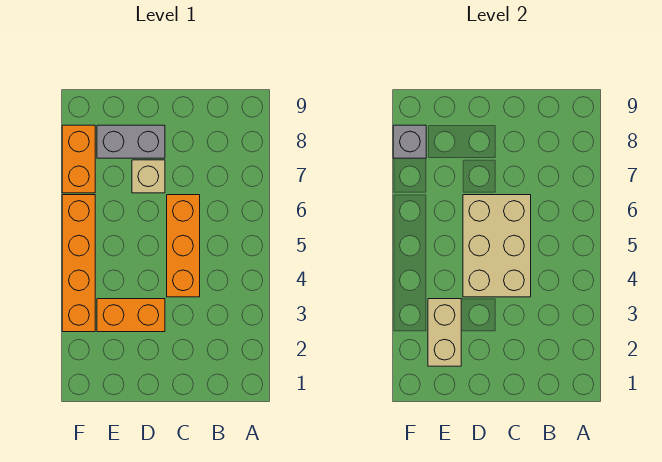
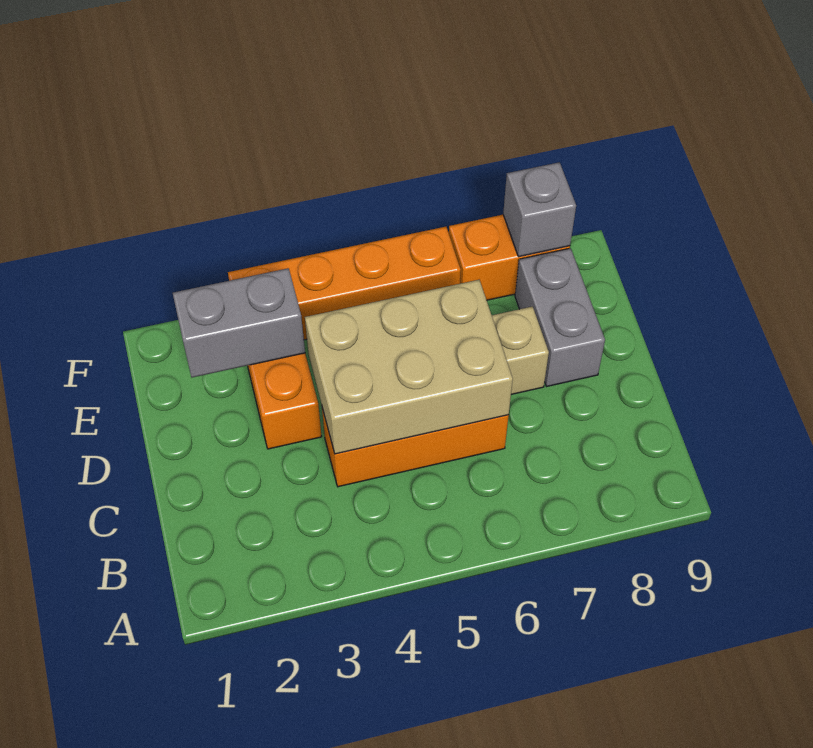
tan 1x2 brick [428,299,461,366] -> grey 1x2 brick [173,268,305,377]

